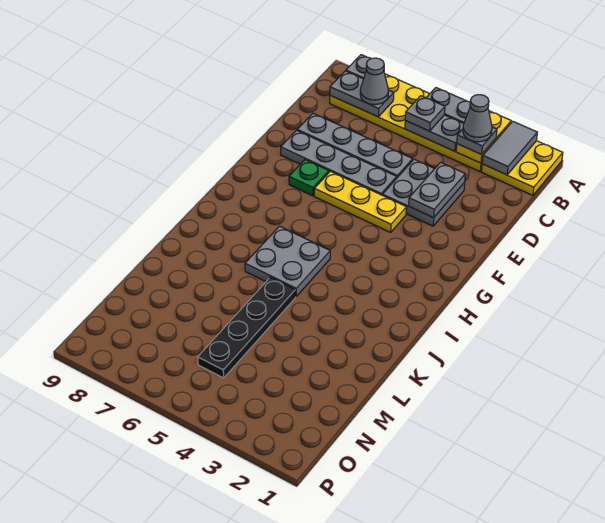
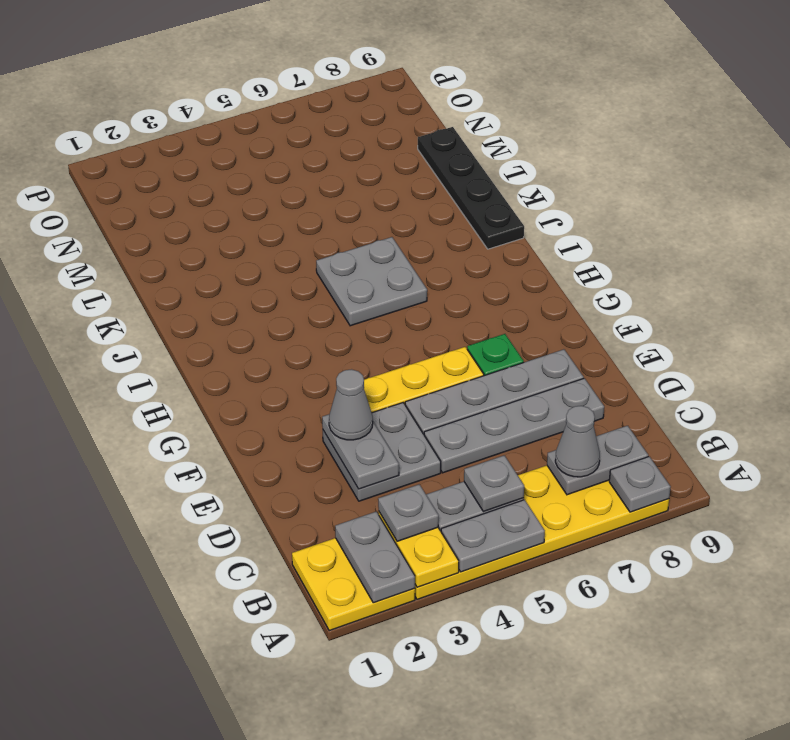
grey 1x2 tile [482,121,537,175] -> grey 1x2 plate [335,512,415,603]
grey 1x1 cone [463,95,492,142] -> grey 1x1 cone moved to [329,369,373,440]
black 1x4 plate [198,277,296,378] -> black 1x4 plate moved to [418,127,524,249]

